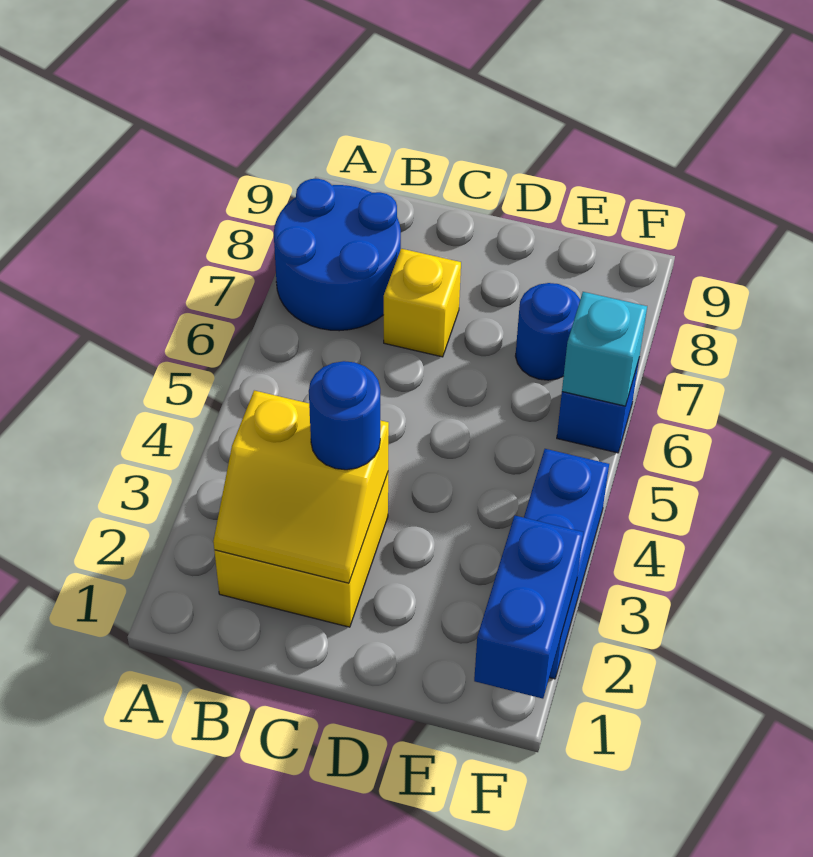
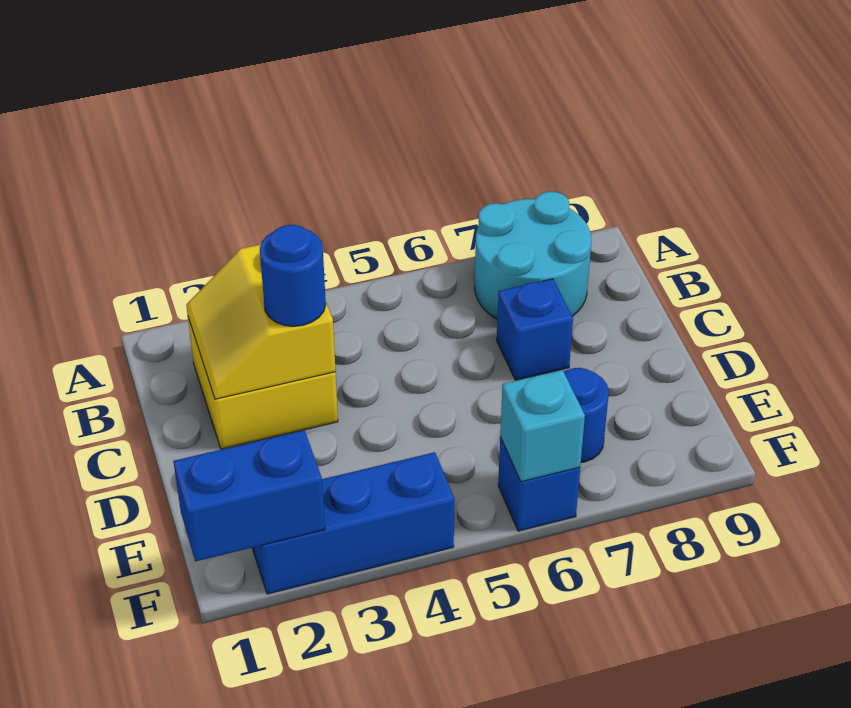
blue 2x2 round brick [274,179,401,331] -> cyan 2x2 round brick [475,192,591,319]
yellow 1x1 brick [384,249,461,357] -> blue 1x1 brick [497,279,573,380]

